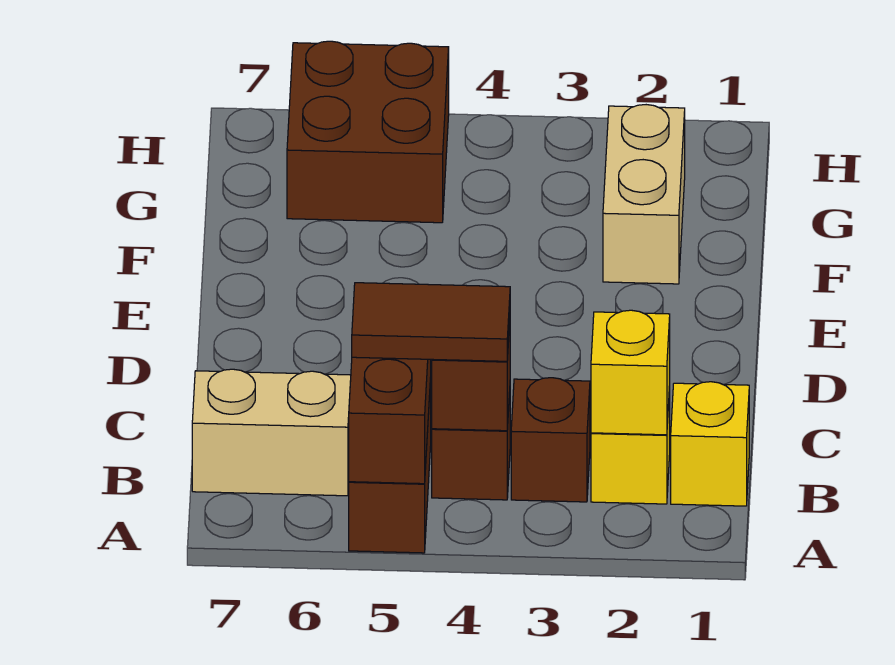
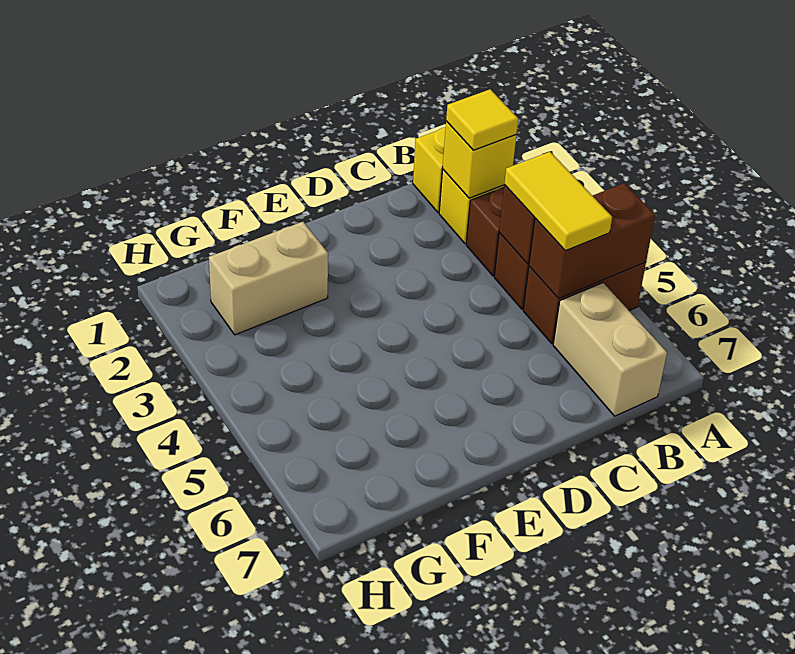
none -> yellow 1x1 tile [446,89,518,150]
brown 1x2 tile [352,283,510,361] -> yellow 1x2 tile [504,152,612,251]
brown 2x2 brick [287,41,449,223] -> none

